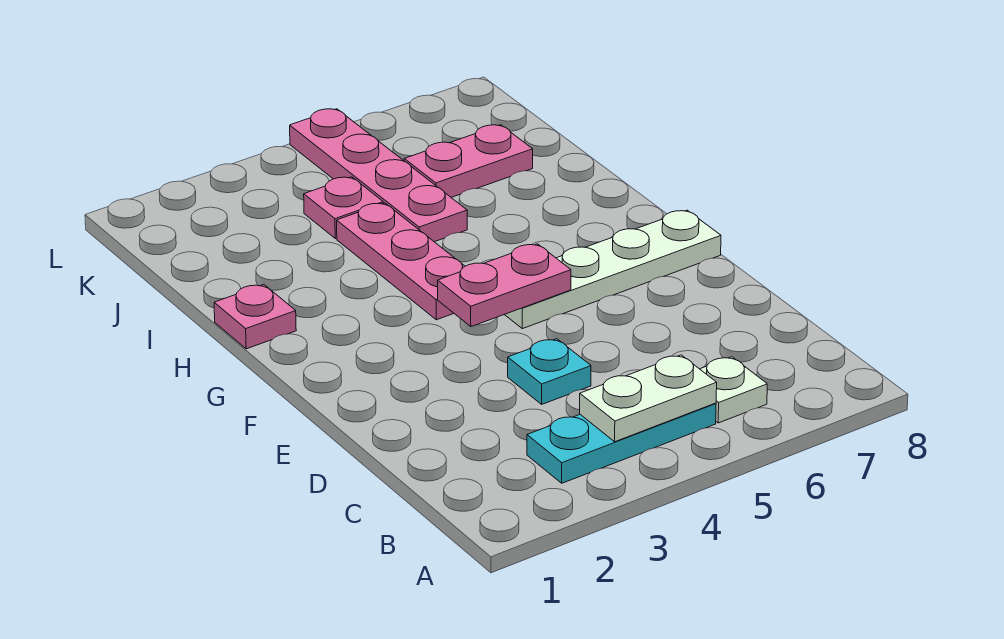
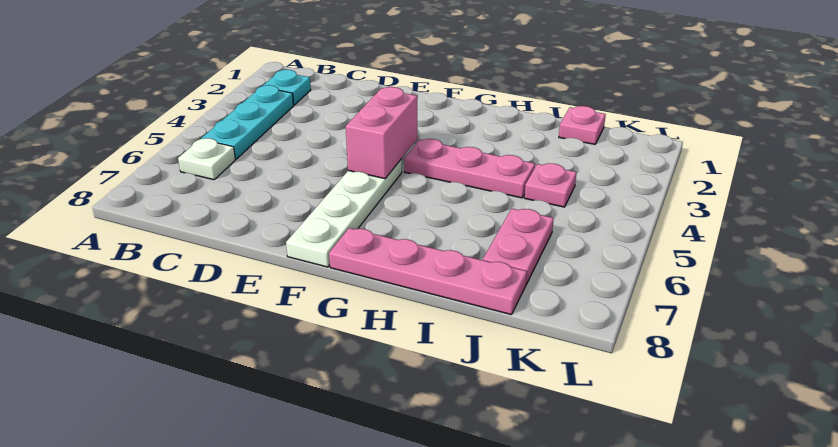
white 1x2 plate [580,355,717,442] -> none
cyan 1x1 plate [508,339,591,404] -> cyan 1x1 plate moved to [263,70,311,105]
pink 1x2 plate [438,244,571,327] -> pink 1x2 brick [346,87,417,179]
pink 1x1 plate [214,285,296,349] -> pink 1x1 plate moved to [559,106,606,144]
pink 1x4 plate [290,109,467,242] -> pink 1x4 plate moved to [329,228,527,315]

